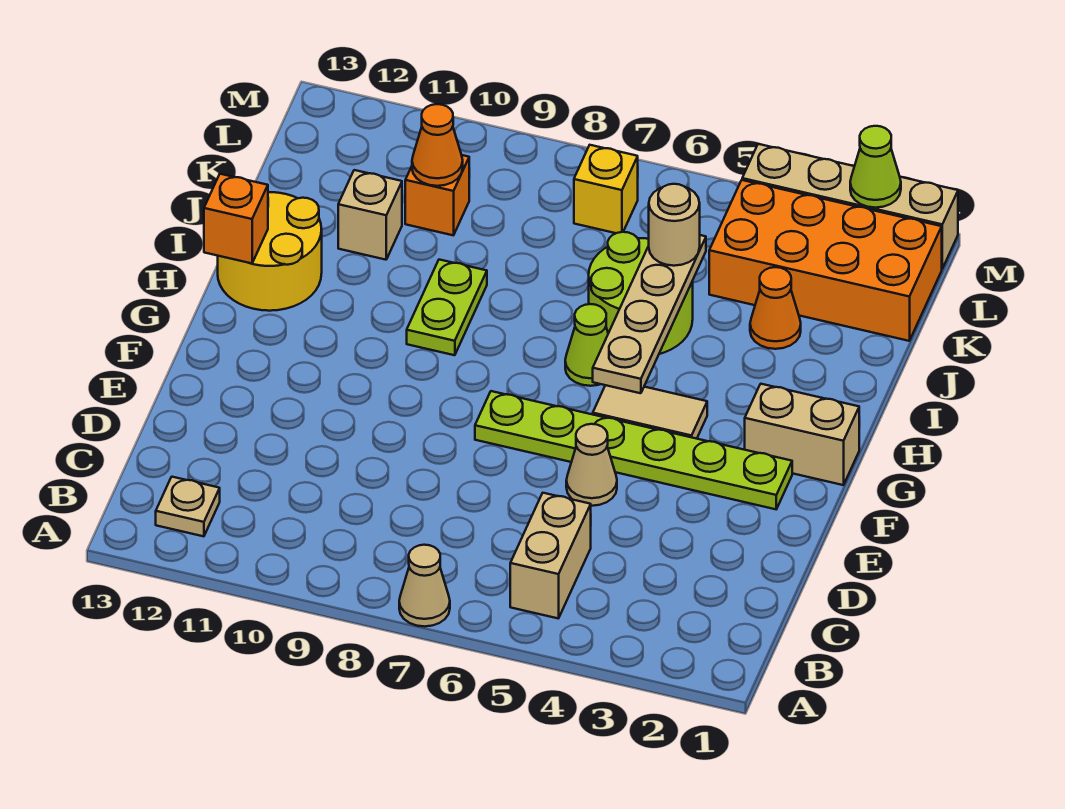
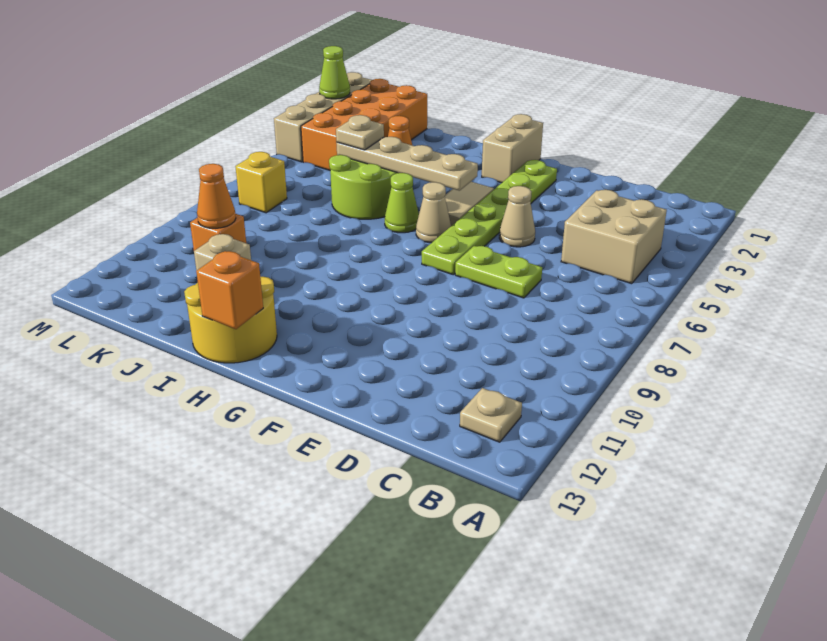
tan 1x1 cone [399,545,450,627] -> tan 1x1 cone moved to [416,182,451,243]
tan 1x2 brick [510,493,591,618] -> tan 2x2 brick [561,190,667,284]
lime 1x2 plate [407,260,487,355] -> lime 1x2 plate moved to [455,246,542,298]
tan 1x1 round brick [649,184,700,266] -> tan 1x1 plate [336,115,384,150]

